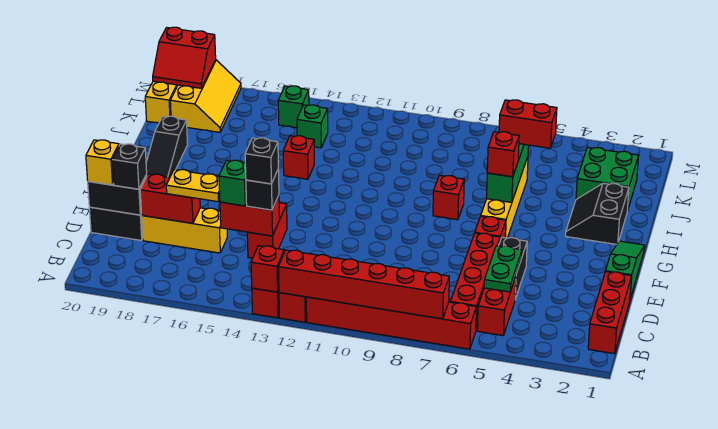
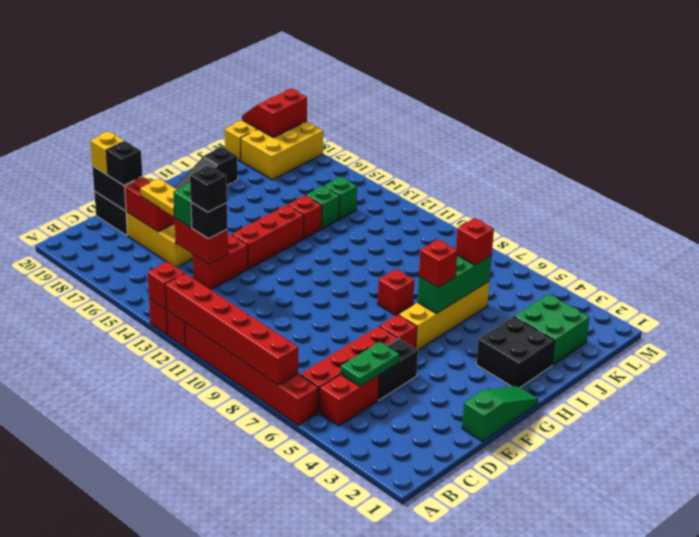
red 1x3 brick [588,272,632,354] -> red 1x3 brick moved to [232,205,304,269]
black 2x2 slope [566,183,629,244] -> black 2x2 brick [476,316,555,387]
red 1x2 brick [499,100,557,148] -> red 1x1 brick [456,218,494,265]
yellow 2x3 slope [170,60,241,132] -> yellow 2x3 brick [241,121,323,180]
green 1x1 brick [278,86,309,128] -> green 1x1 brick moved to [306,186,340,229]
red 2x2 slope [153,27,216,88] -> red 2x2 slope turned to [242,89,307,138]

